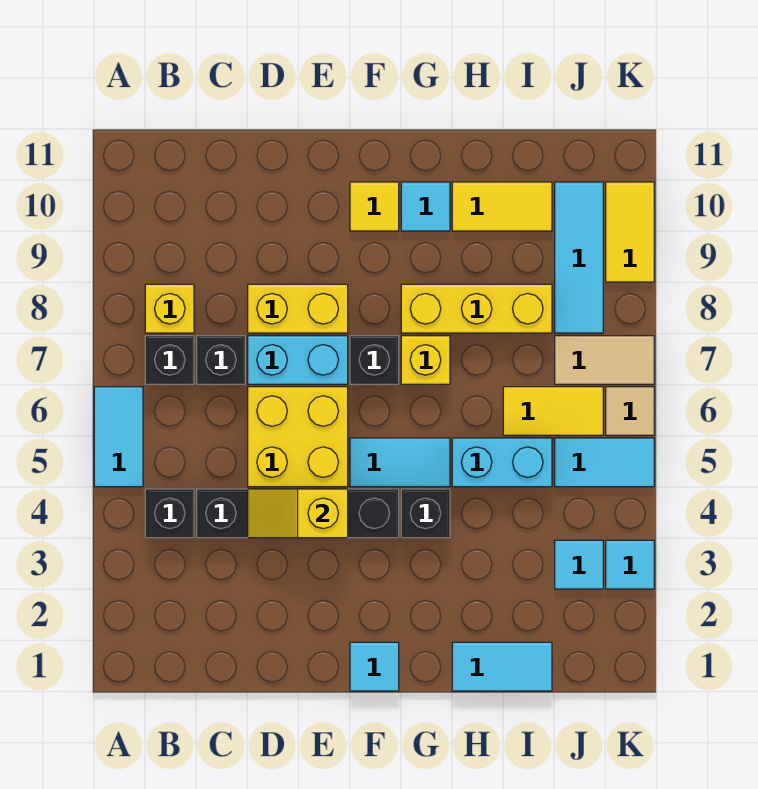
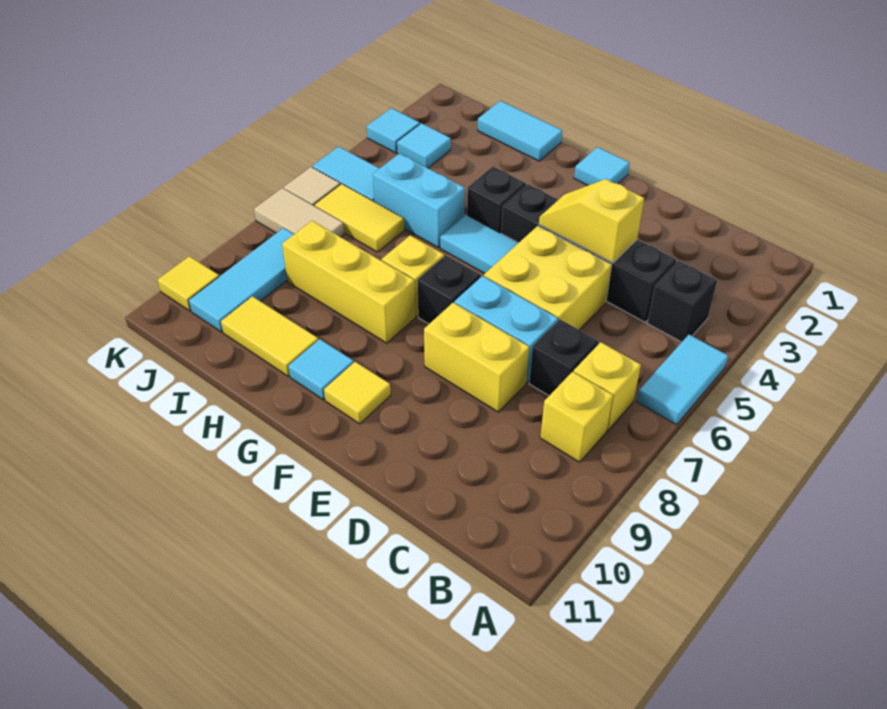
black 1x1 brick [145,336,194,384] -> yellow 1x1 brick [574,342,641,431]
yellow 1x2 slope [248,489,348,538] -> yellow 1x2 slope turned to [539,179,644,263]
yellow 1x2 tile [606,182,654,282] -> yellow 1x1 tile [158,256,219,311]

